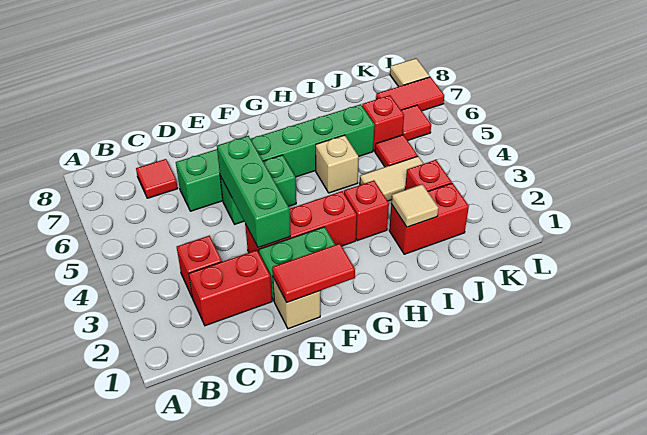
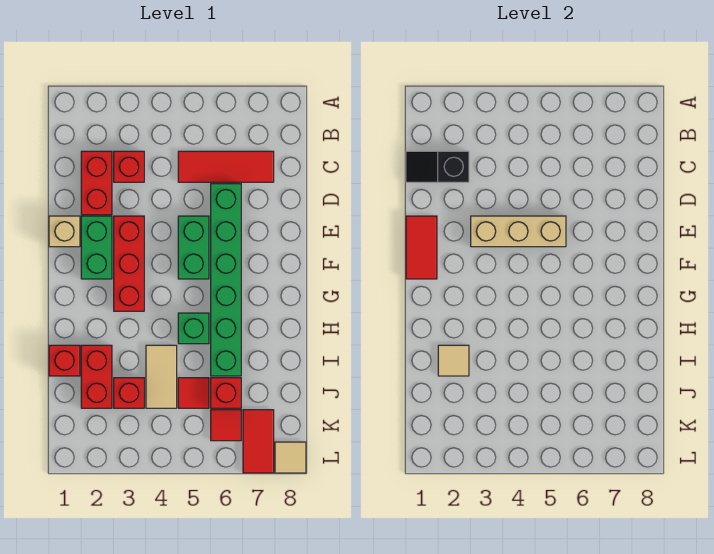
none -> black 1x2 slope [406,151,469,182]
red 1x1 tile [136,159,178,198] -> red 1x3 tile [178,151,274,182]
green 1x3 brick [217,136,290,248] -> tan 1x3 brick [471,216,566,247]
red 1x1 brick [344,181,389,241] -> red 1x1 brick moved to [49,345,80,376]
tan 1x1 brick [316,135,359,193] -> green 1x1 brick [178,313,209,344]

